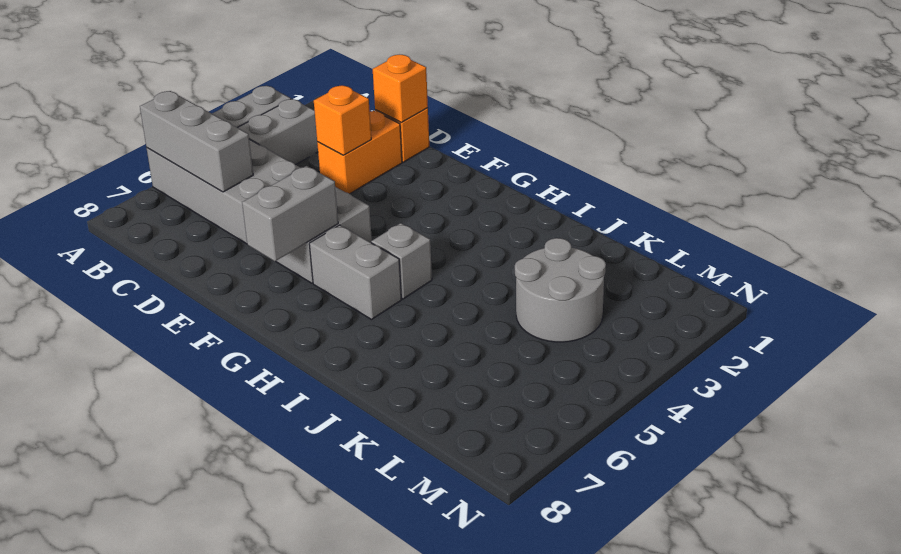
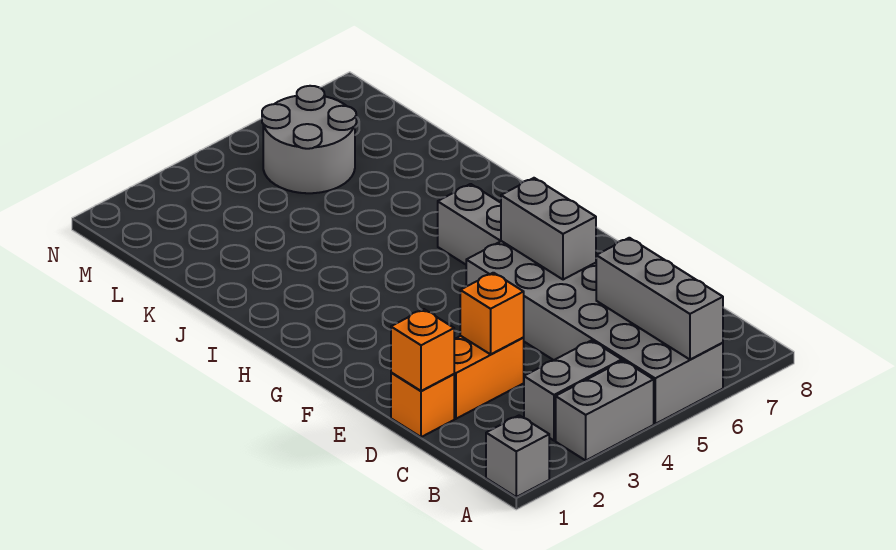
grey 1x2 brick [242,166,338,261] -> grey 1x2 brick turned to [501,178,596,280]
grey 1x1 brick [371,223,432,299] -> grey 1x1 brick moved to [486,415,549,497]
grey 2x2 round brick [515,238,606,342] -> grey 2x2 round brick moved to [262,86,356,193]

